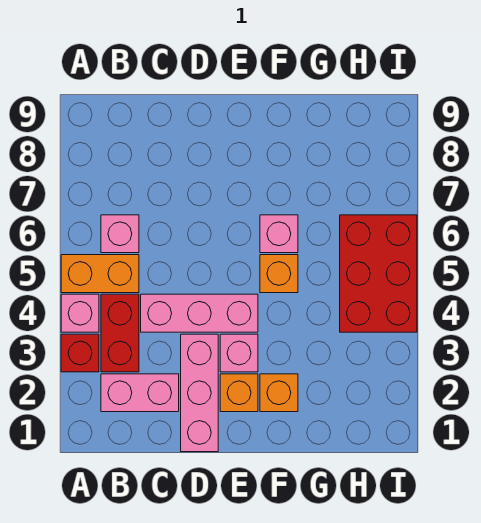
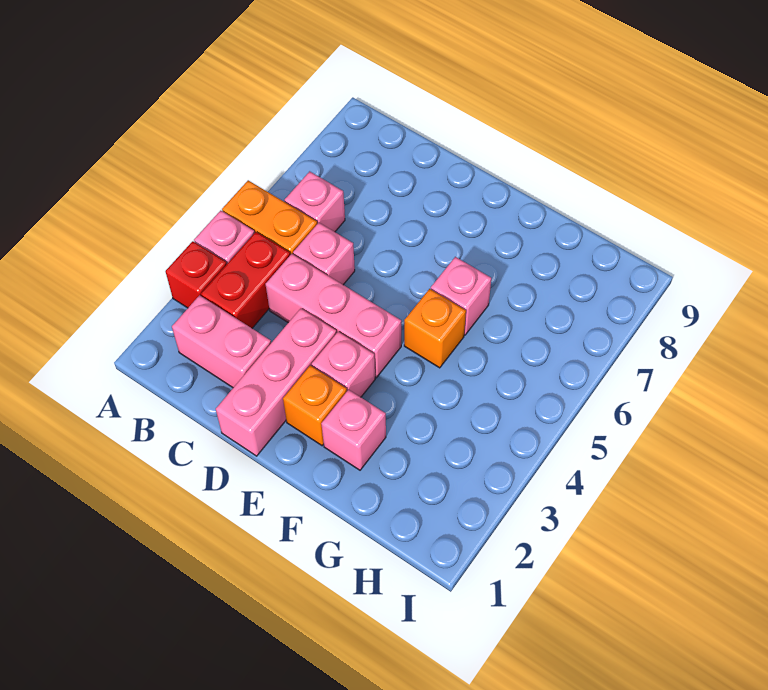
none -> pink 1x1 brick [293,223,355,285]
orange 1x1 brick [260,374,298,412] -> pink 1x1 brick [321,390,386,470]
red 2x3 brick [340,215,417,332] -> none

